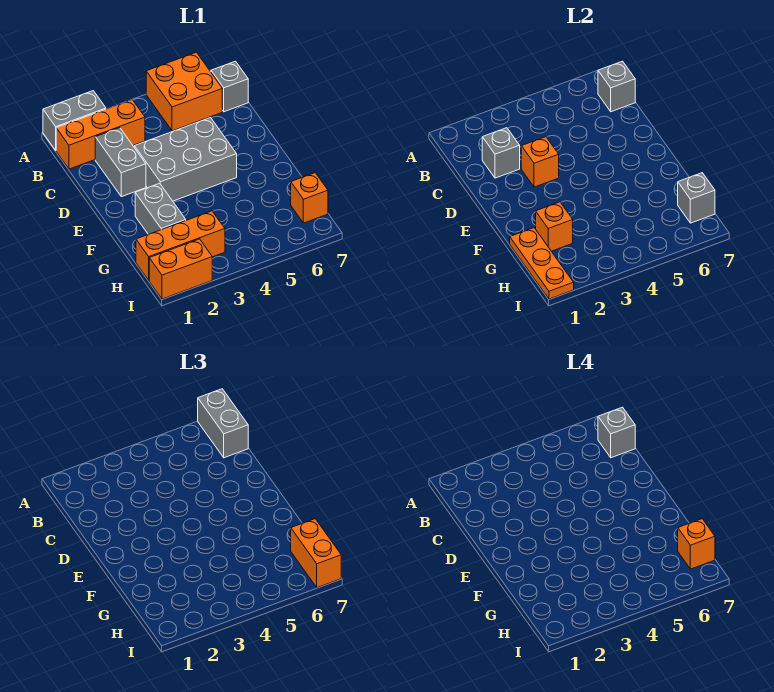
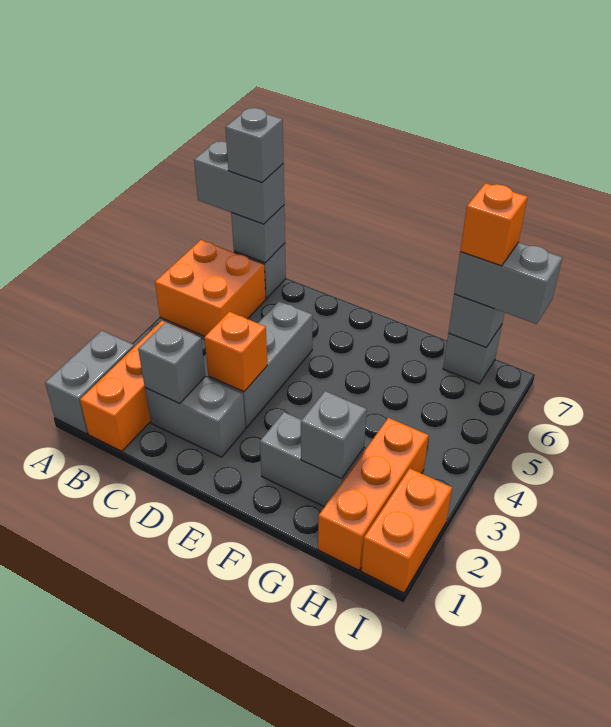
grey 2x3 brick [134,118,237,201] -> grey 1x3 brick [208,301,313,428]
orange 1x3 plate [510,228,574,299] -> none
orange 1x1 brick [536,202,573,251] -> grey 1x1 brick [301,391,367,479]
orange 1x1 brick [291,173,328,223] -> grey 1x1 brick [443,325,502,384]
orange 1x2 brick [291,519,341,588] -> grey 1x2 brick [454,242,562,324]

